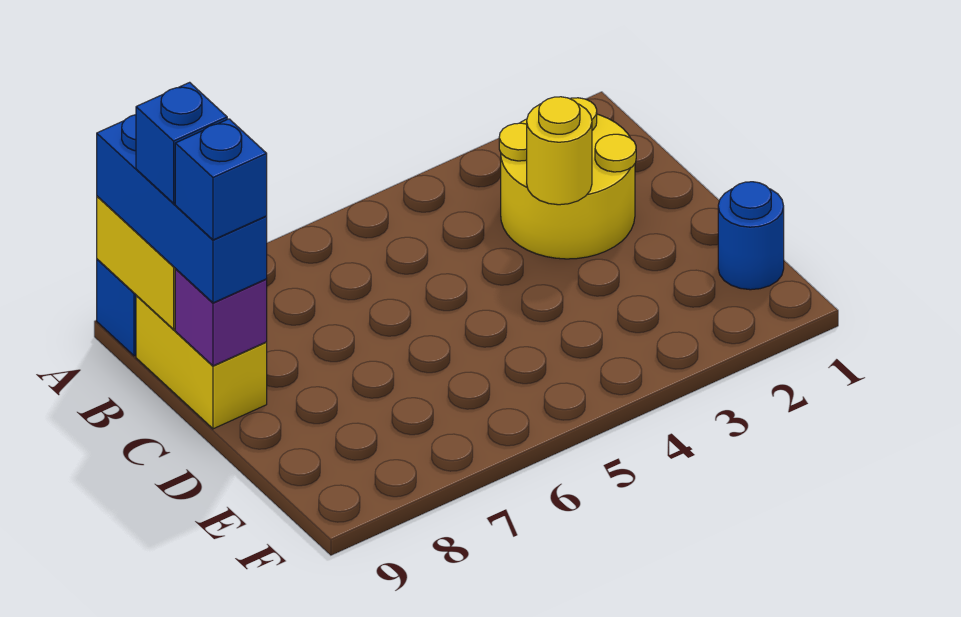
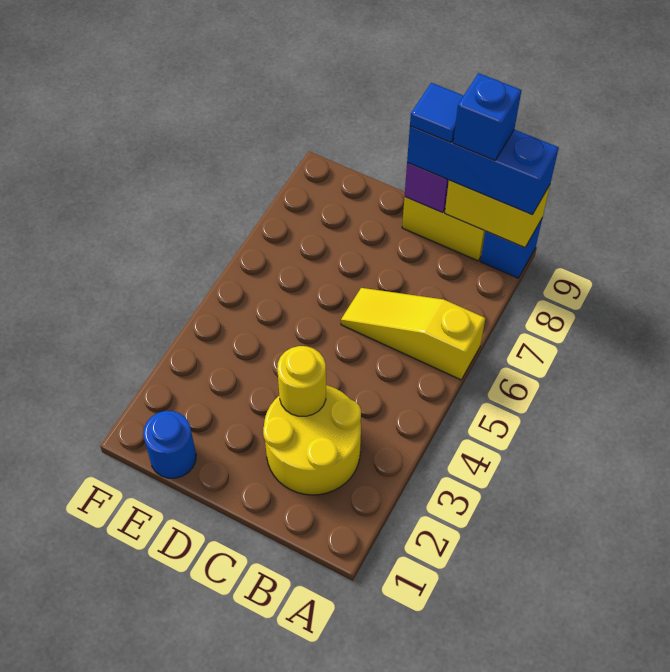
none -> yellow 1x3 slope [341,288,485,380]
blue 1x1 brick [175,119,267,240] -> blue 1x1 tile [410,83,464,143]

